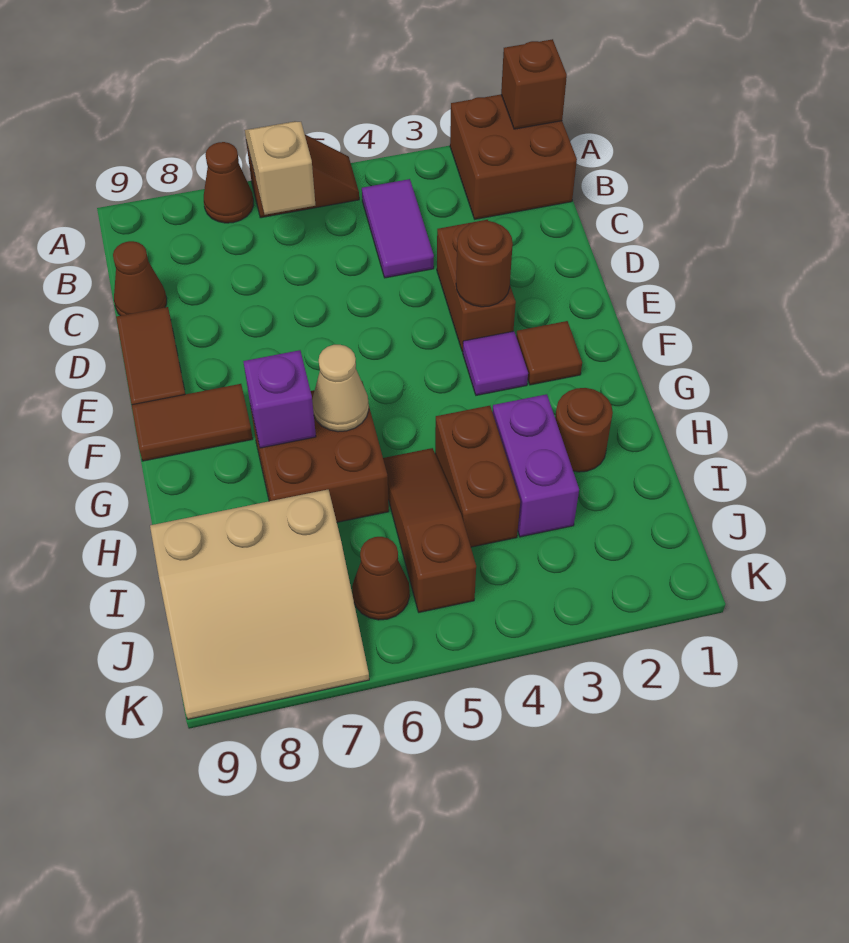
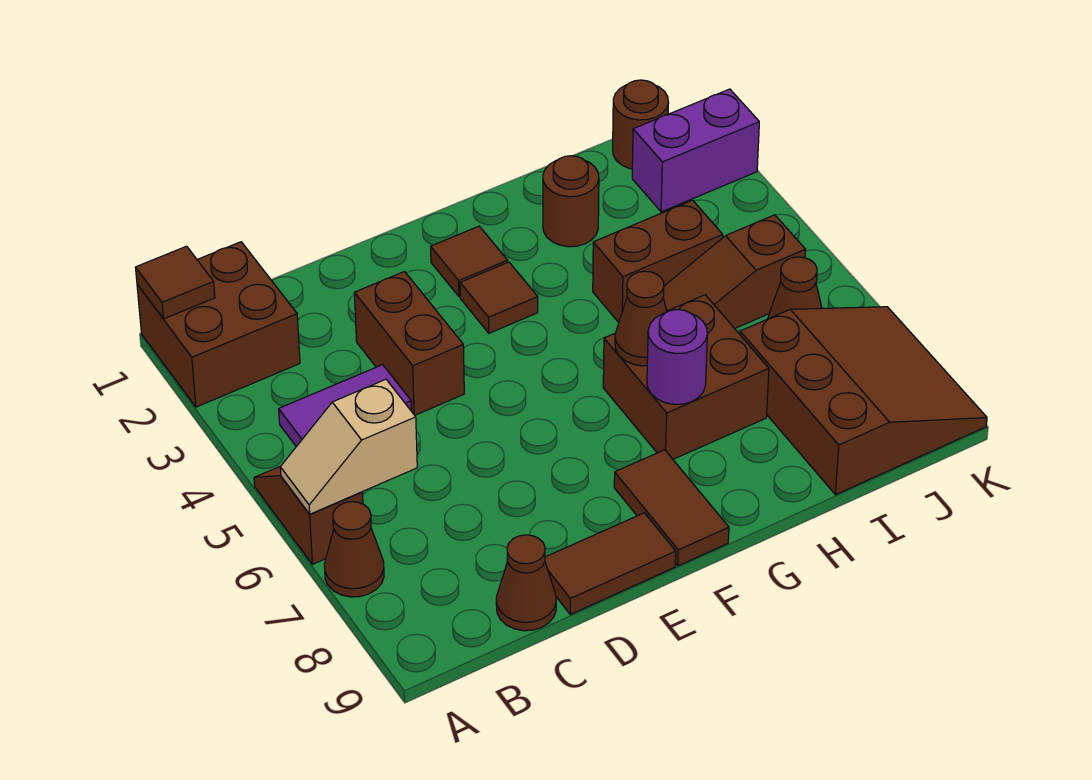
brown 1x1 brick [501,39,567,129] -> brown 1x1 tile [136,246,215,319]
brown 1x2 brick [437,220,516,352] -> brown 1x2 brick turned to [354,272,464,415]
brown 1x1 round brick [456,221,513,307] -> brown 1x1 round brick moved to [613,80,668,169]
purple 1x1 tile [463,331,528,395] -> brown 1x1 tile [460,262,538,333]
tan 1x1 cone [312,345,369,432] -> brown 1x1 cone [615,271,667,366]
purple 1x1 brick [243,350,316,448] -> purple 1x1 round brick [647,310,707,404]
purple 1x2 brick [492,394,579,537] -> purple 1x2 brick moved to [632,89,759,212]
tan 3x3 slope [150,490,369,719] -> brown 3x3 slope [740,307,987,495]

